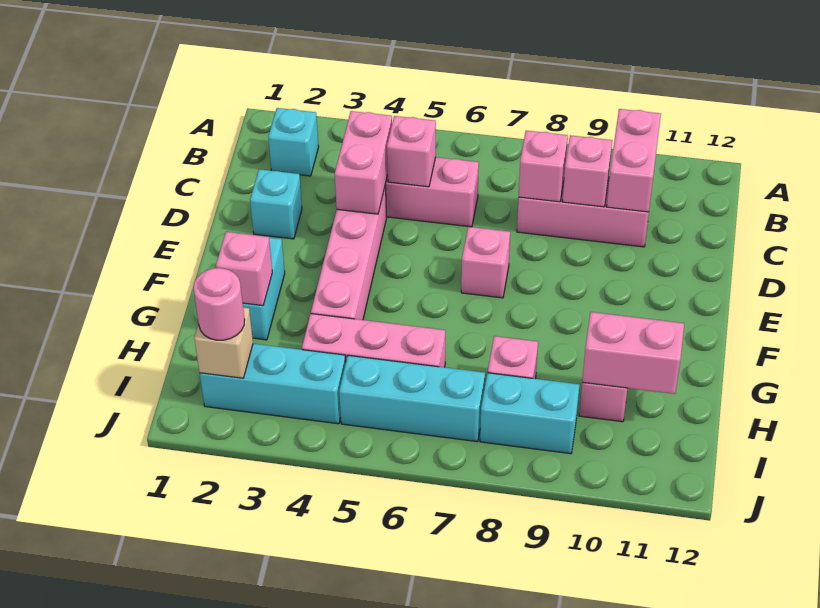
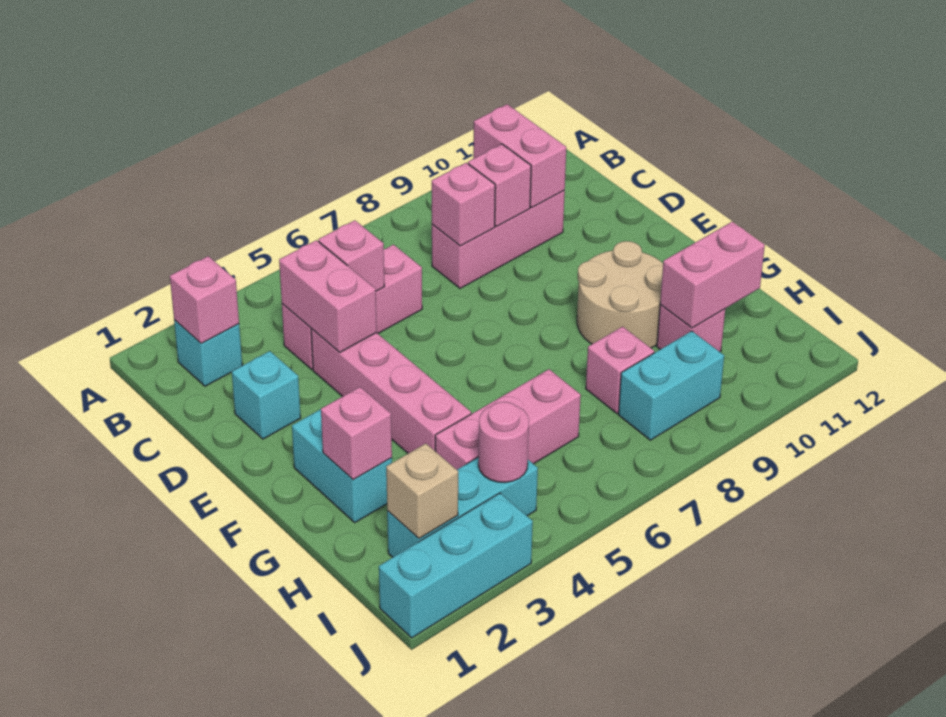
pink 1x1 brick [461,227,510,298] -> pink 1x1 brick moved to [170,256,239,343]
none -> tan 2x2 round brick [577,241,663,348]
pink 1x1 round brick [194,268,245,340] -> pink 1x1 round brick moved to [478,402,529,482]
cyan 1x3 brick [339,355,485,442] -> cyan 1x3 brick moved to [379,493,533,638]

